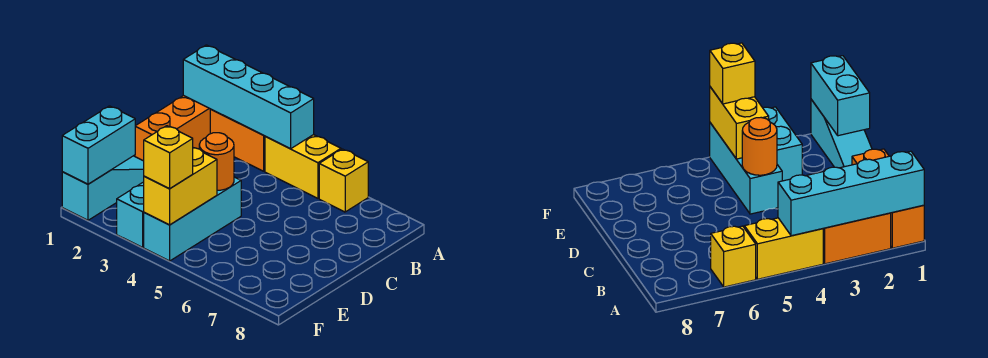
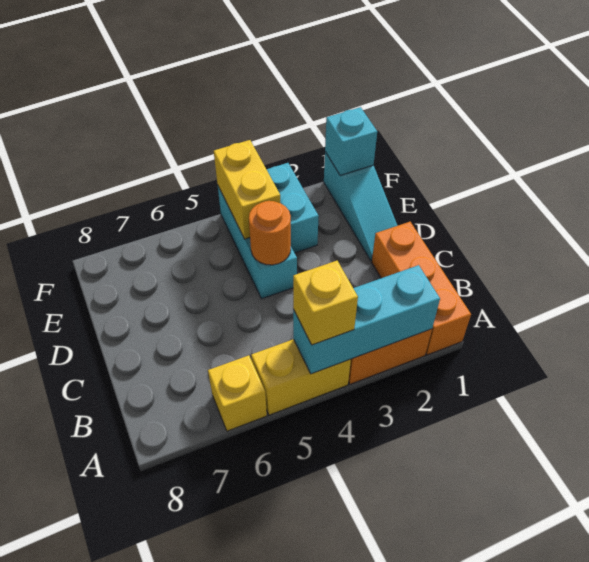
cyan 1x4 brick [183,45,314,149] -> cyan 1x3 brick [293,265,440,374]
cyan 1x2 brick [62,106,135,184] -> cyan 1x1 brick [325,107,377,175]
yellow 1x1 brick [144,126,193,188] -> yellow 1x1 brick moved to [293,261,358,345]

